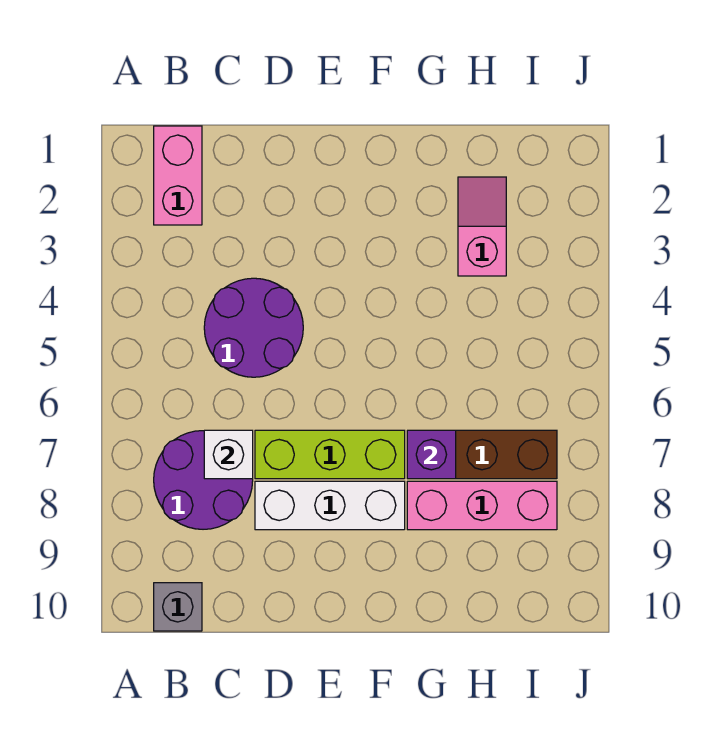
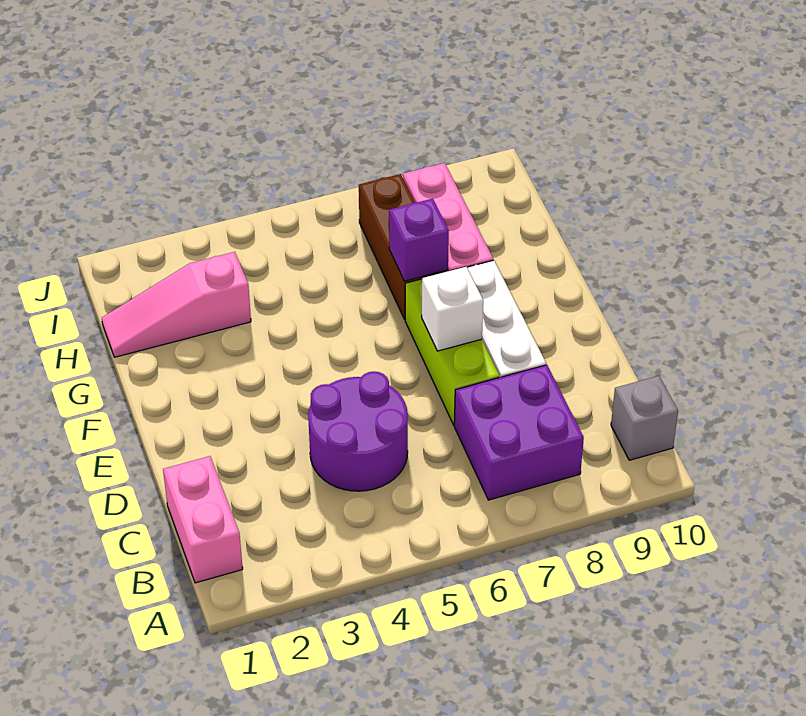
pink 1x2 brick [154,126,202,225] -> pink 1x2 brick turned to [163,456,243,583]
purple 2x2 round brick [154,431,253,529] -> purple 2x2 brick [454,365,584,500]
white 1x1 brick [204,430,253,479] -> white 1x1 brick moved to [422,267,483,351]
pink 1x2 slope [458,177,506,276] -> pink 1x3 slope [102,252,251,357]

